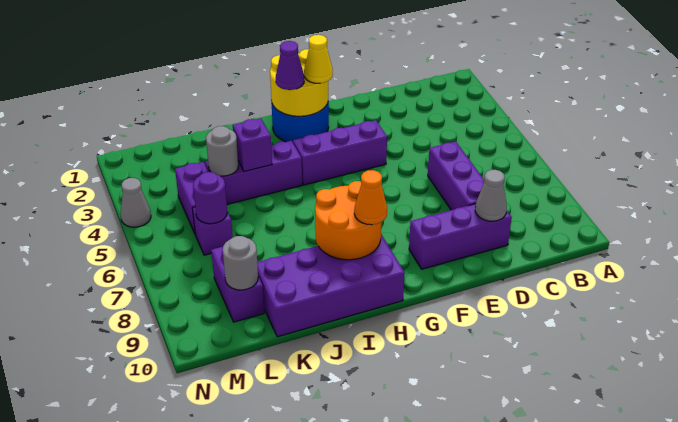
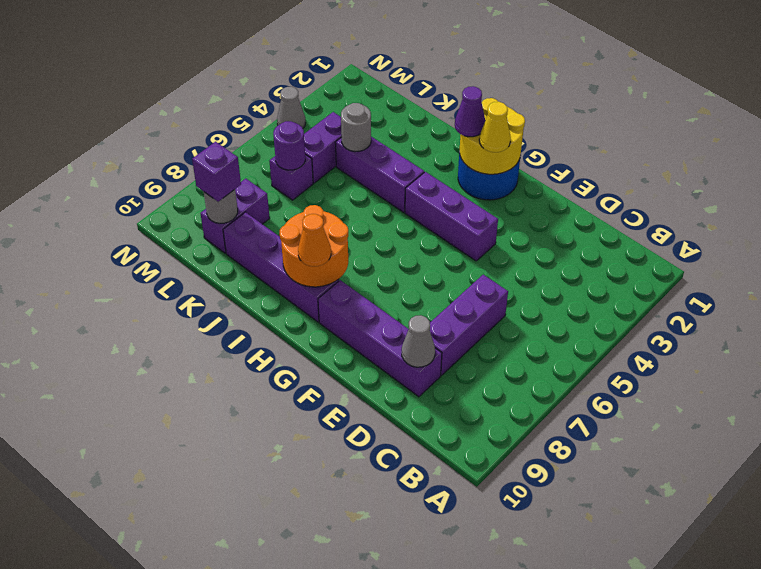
purple 1x3 brick [409,204,512,269] -> purple 1x4 brick [318,280,442,397]
purple 2x4 brick [257,234,405,337] -> purple 1x4 brick [223,212,339,322]
purple 1x1 brick [233,118,272,171] -> purple 1x1 brick moved to [192,142,241,202]

